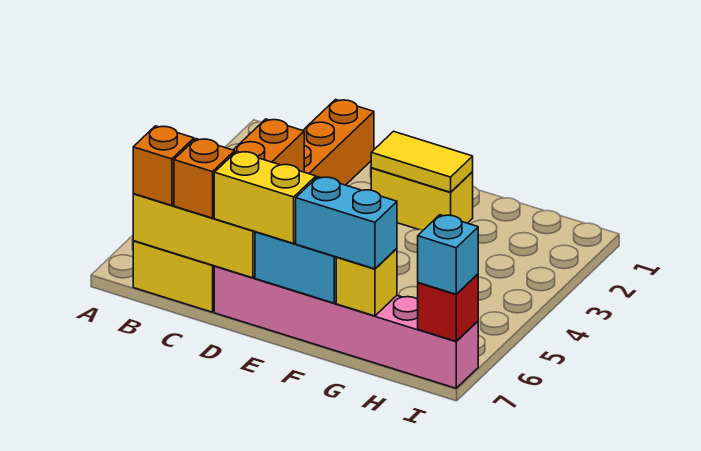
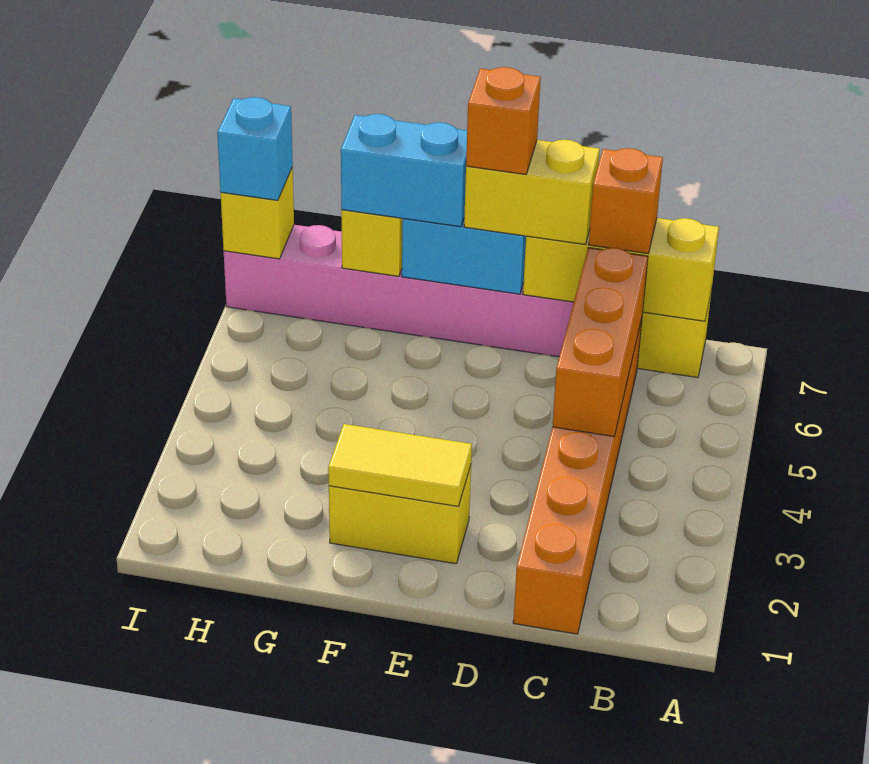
orange 1x1 brick [133,126,194,205] -> orange 1x1 brick moved to [466,67,541,174]
red 1x1 brick [418,274,478,341] -> yellow 1x1 brick [221,167,294,259]

